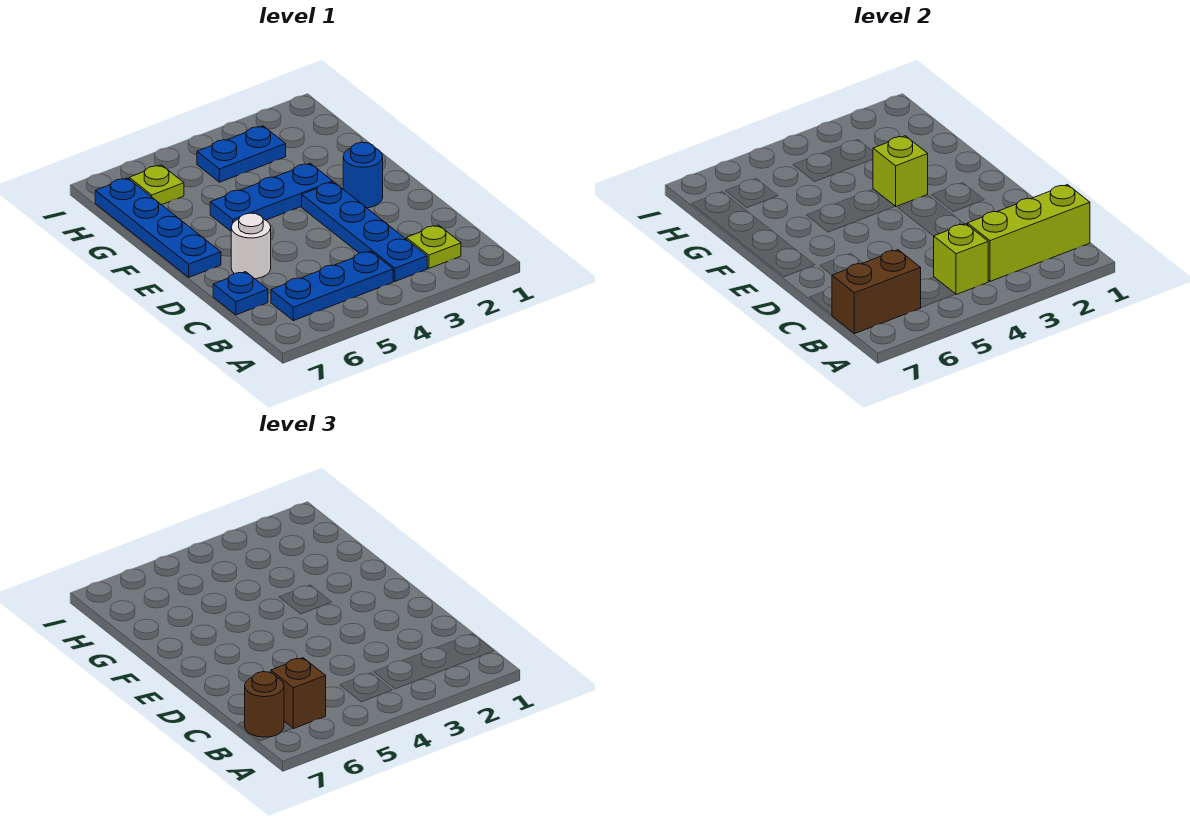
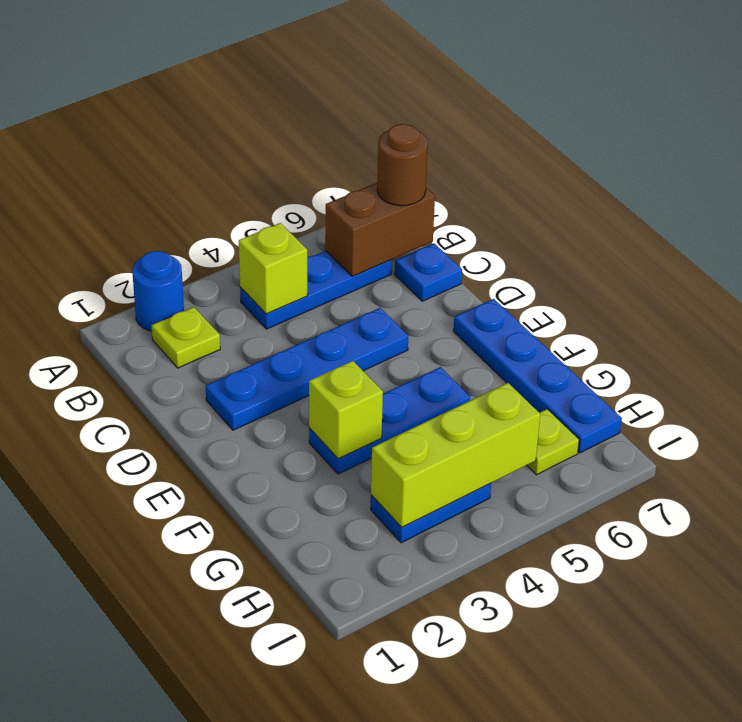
lime 1x3 brick [968,185,1090,281] -> lime 1x3 brick moved to [371,383,540,527]
blue 1x4 plate [302,182,427,281] -> blue 1x4 plate turned to [206,308,408,430]
brown 1x1 brick [271,658,326,729] -> none
white 1x1 round brick [231,213,271,279] -> none
blue 1x1 round brick [343,142,383,208] -> blue 1x1 round brick moved to [132,251,184,331]

